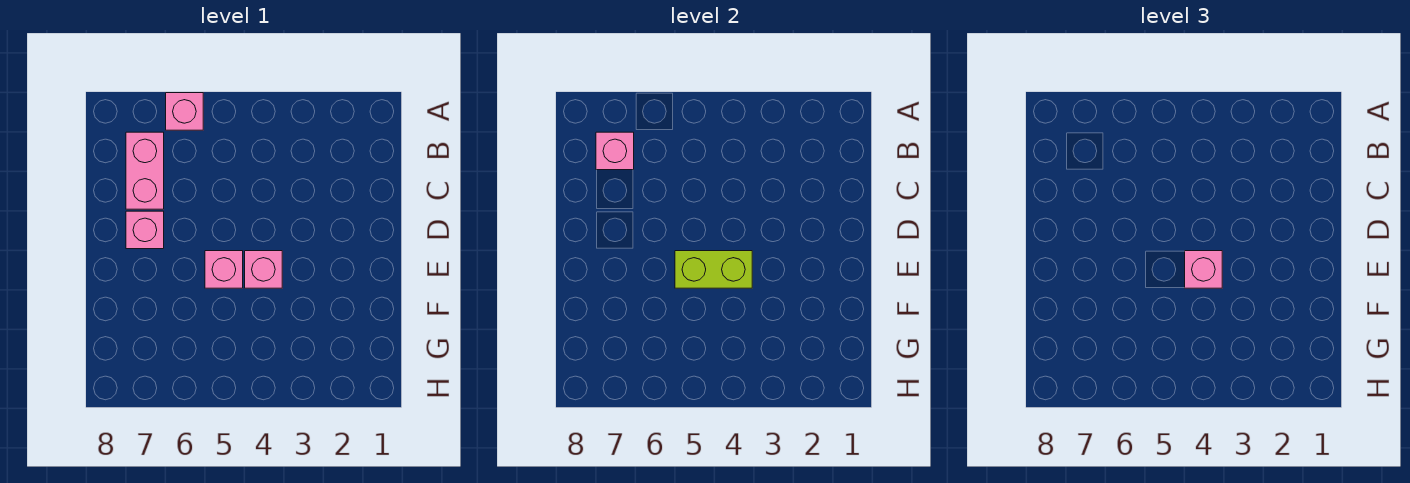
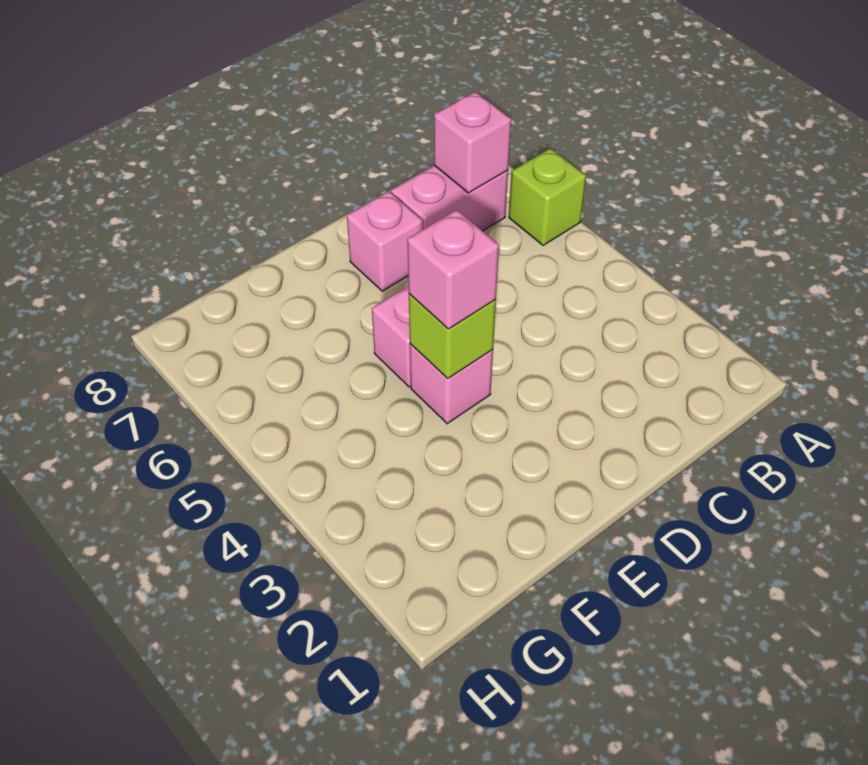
pink 1x1 brick [166,93,203,130] -> lime 1x1 brick [509,148,586,245]
lime 1x2 brick [675,251,752,288] -> lime 1x1 brick [409,294,496,379]

